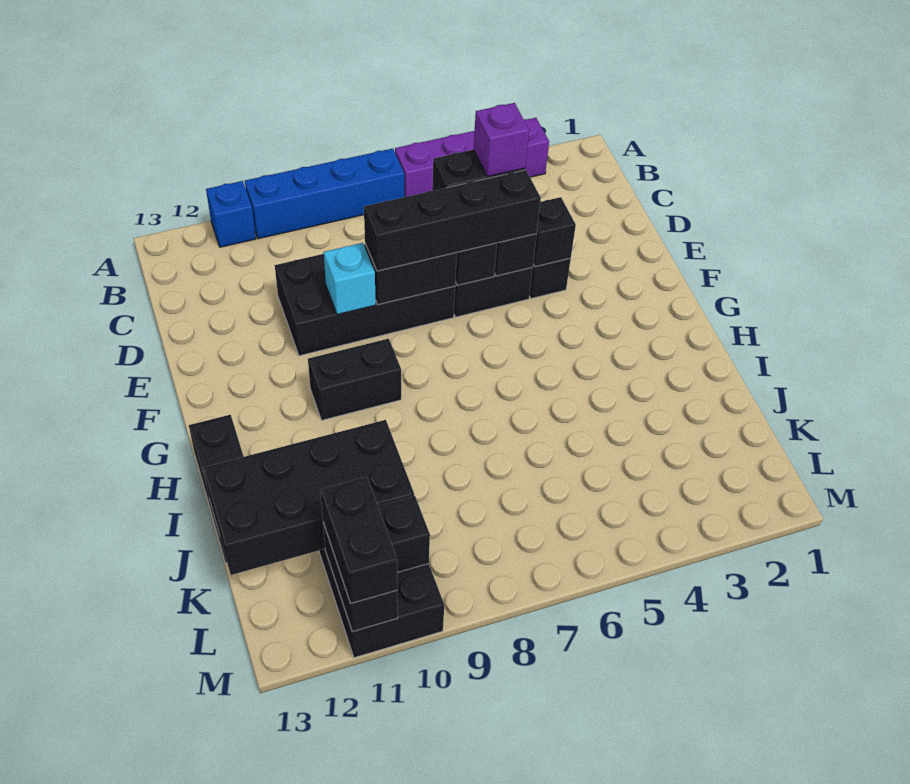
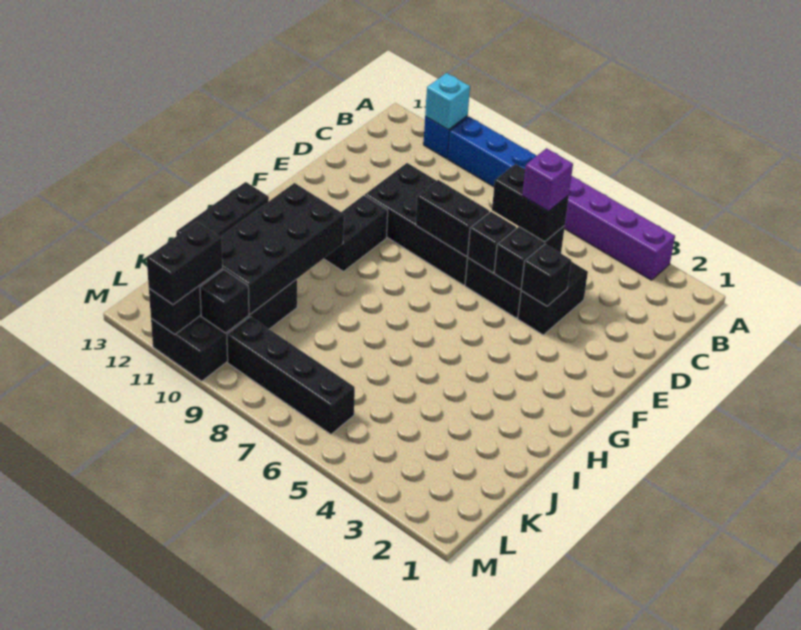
black 1x4 brick [364,170,541,271] -> black 1x4 brick moved to [227,317,355,434]
cyan 1x1 brick [324,243,376,314] -> cyan 1x1 brick moved to [425,73,470,130]
black 1x2 brick [308,339,401,420] -> black 1x2 brick turned to [324,195,388,271]
black 2x4 brick [203,420,414,575] -> black 2x4 brick turned to [220,183,344,314]

